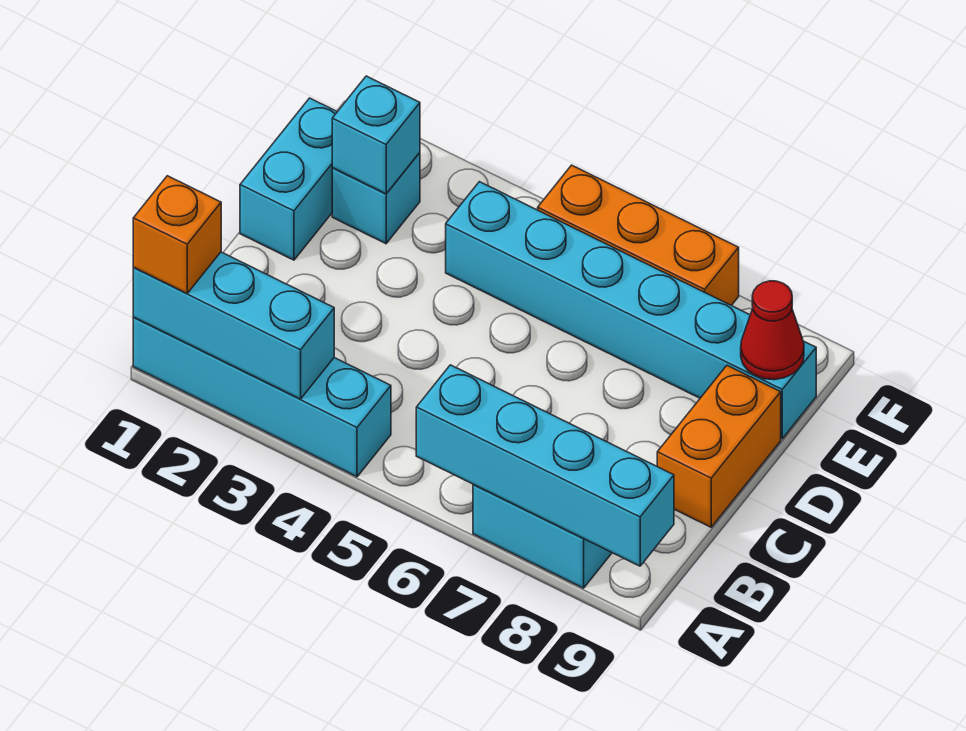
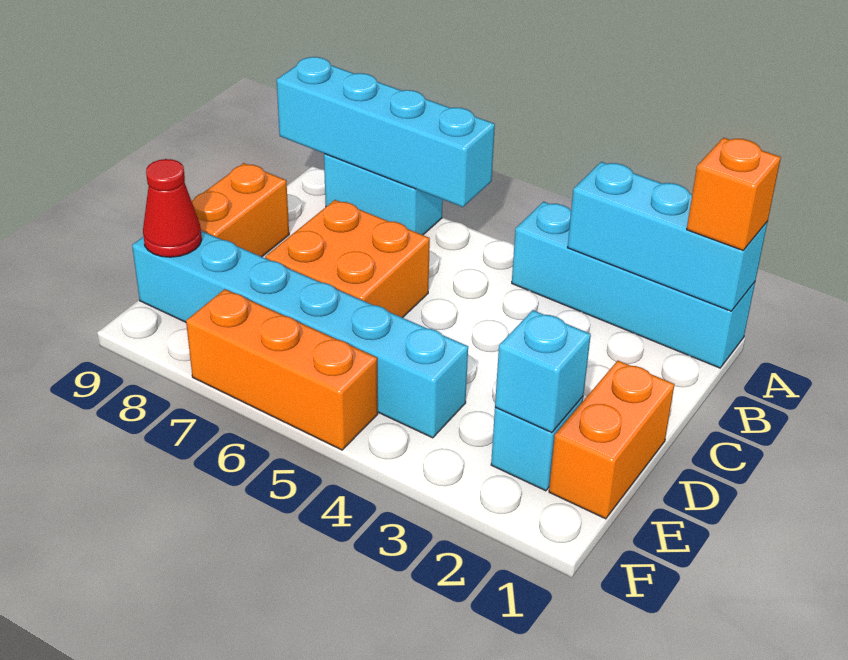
none -> orange 2x2 brick [265,200,430,318]
cyan 1x2 brick [240,98,337,260] -> orange 1x2 brick [549,361,675,519]

